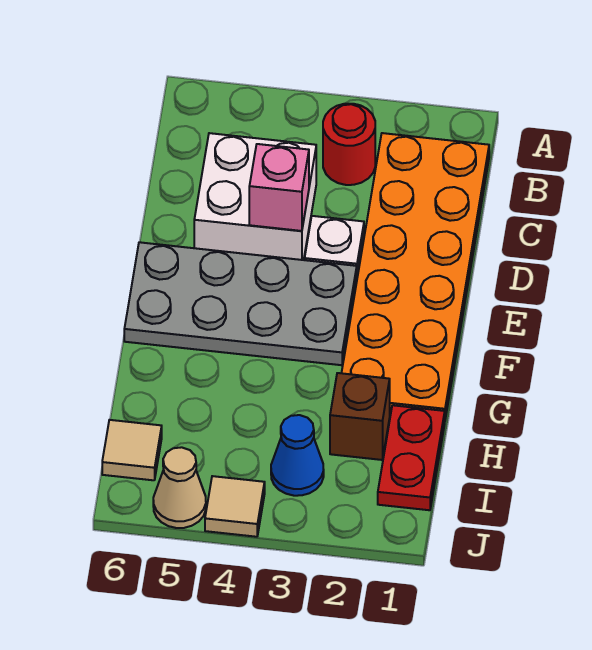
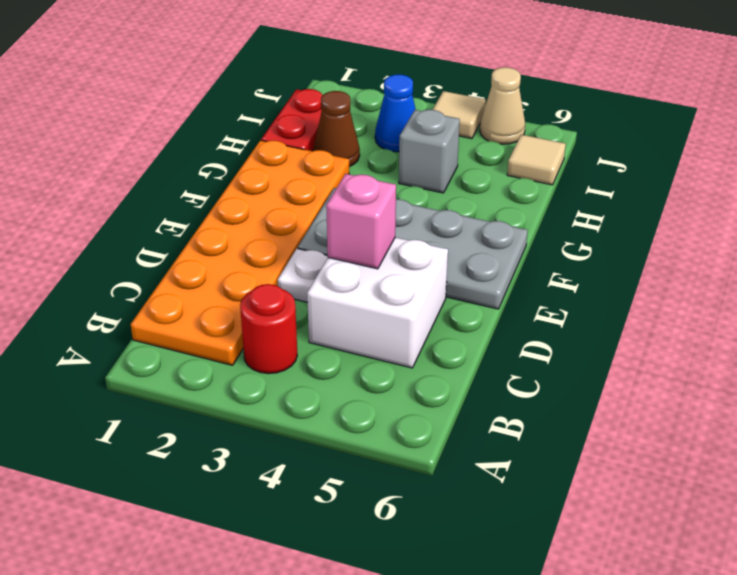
brown 1x1 brick [330,373,390,460] -> brown 1x1 cone [314,91,360,167]
none -> grey 1x1 brick [399,110,460,193]

